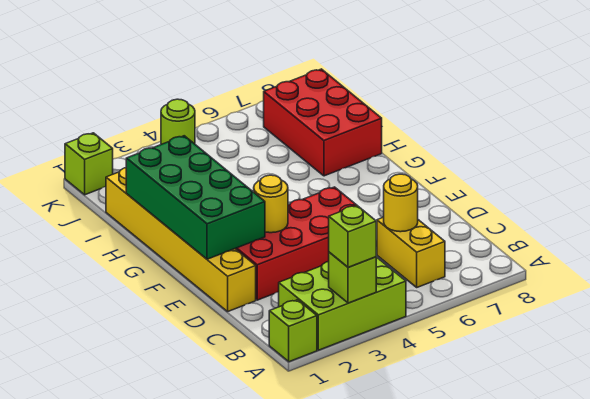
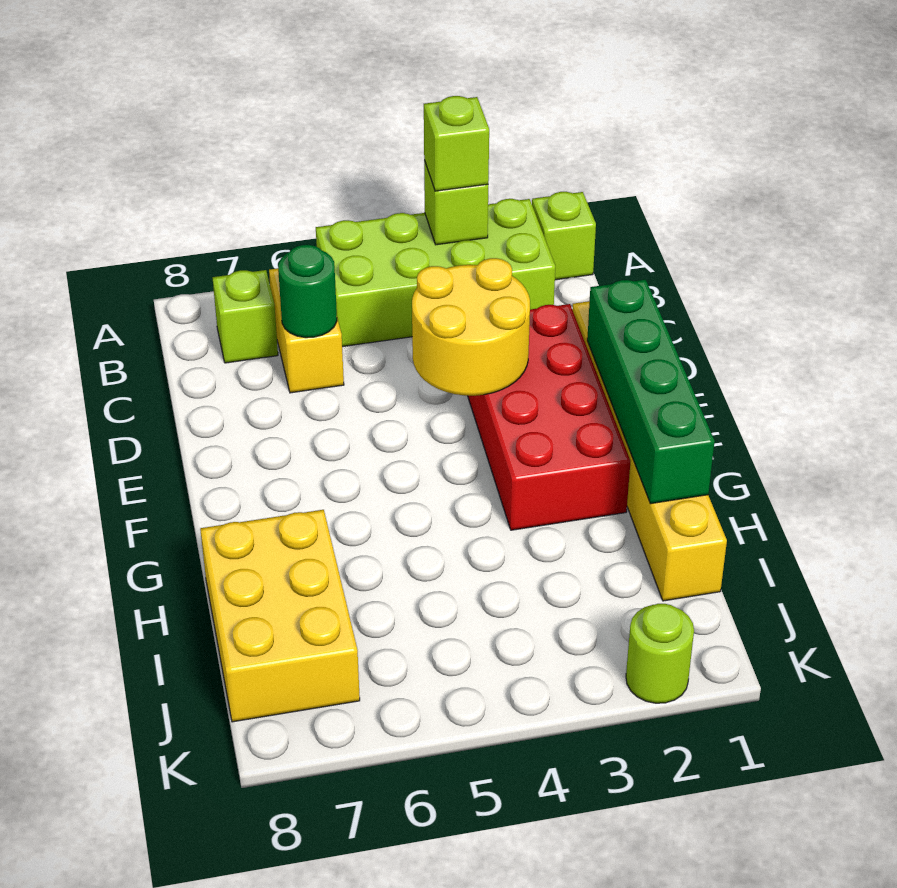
lime 2x3 brick [279,257,406,350] -> lime 2x4 brick [316,199,555,347]
yellow 1x1 round brick [384,174,418,232] -> green 1x1 round brick [278,245,337,338]
red 2x4 brick [235,187,356,300] -> red 2x4 brick turned to [468,304,630,530]
green 2x4 brick [126,136,265,259] -> green 1x4 brick [587,279,715,504]
yellow 1x1 round brick [254,175,288,233] -> yellow 2x2 round brick [412,258,530,396]
red 2x3 brick [264,69,382,176] -> yellow 2x3 brick [200,510,360,722]
lime 1x1 brick [65,133,113,195] -> lime 1x1 brick moved to [212,270,278,363]
lime 1x1 round brick [161,99,195,144] -> lime 1x1 round brick moved to [626,604,694,703]

